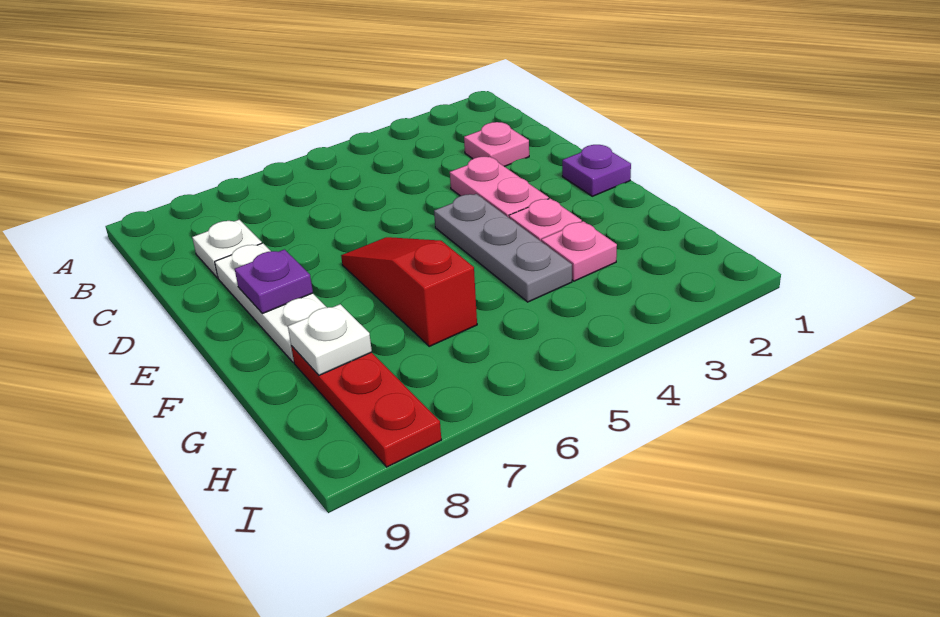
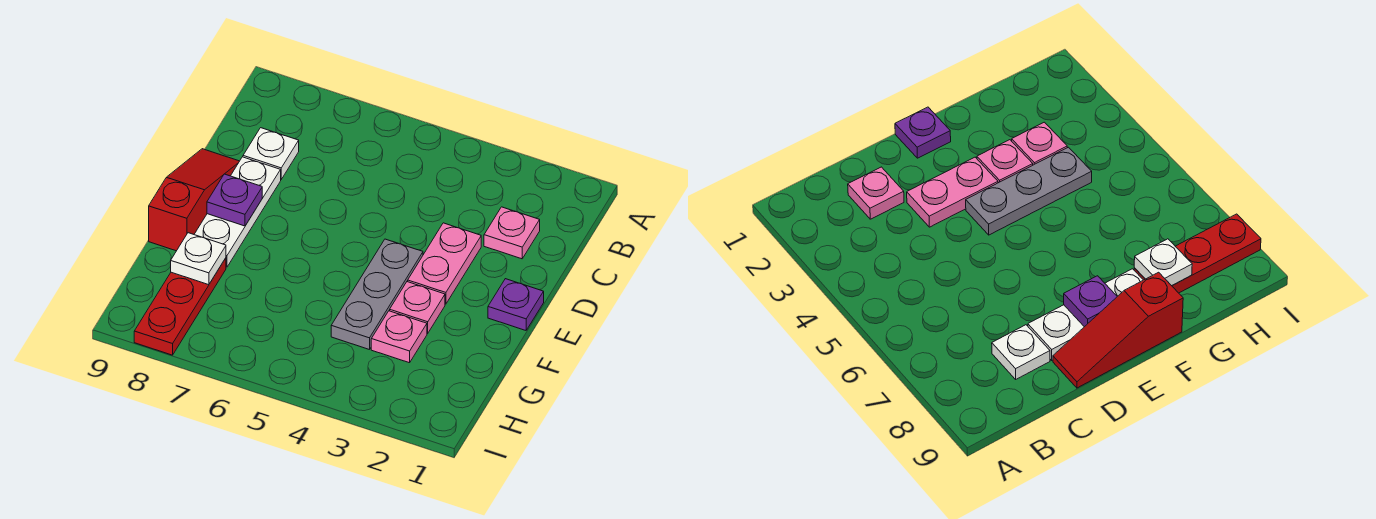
red 1x3 slope [341,237,477,346] -> red 1x3 slope moved to [149,149,239,251]

